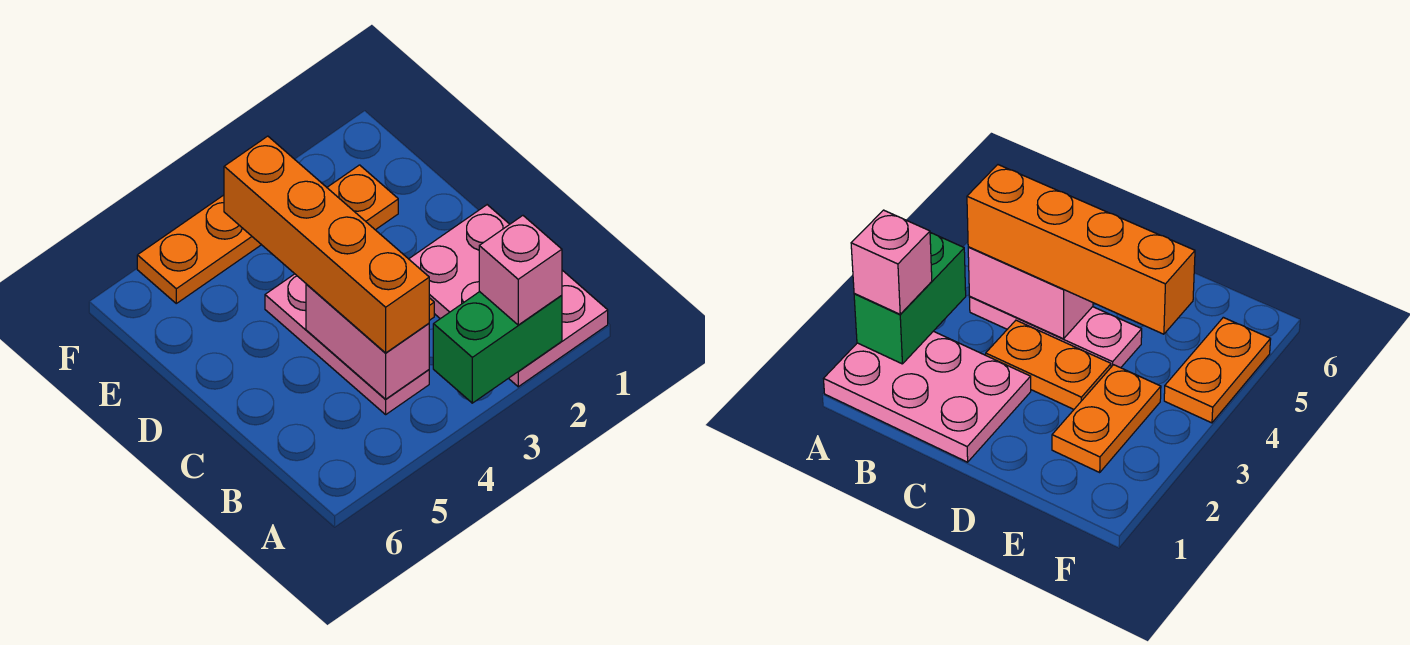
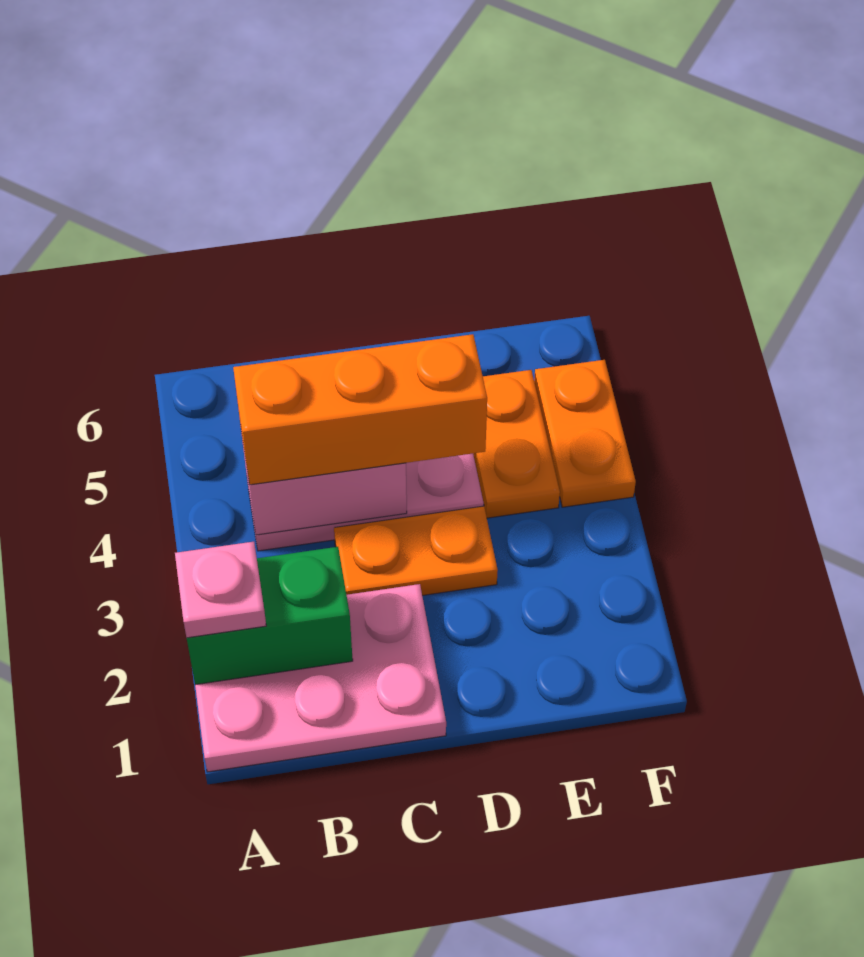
green 1x2 brick [433,292,562,403] -> green 1x2 brick turned to [187,547,353,685]
pink 1x1 brick [479,216,562,325] -> pink 1x1 plate [175,542,266,638]
orange 1x4 brick [224,136,429,353] -> orange 1x3 brick [233,334,487,485]
orange 1x2 plate [327,165,398,230] -> orange 1x2 plate moved to [473,370,560,518]

